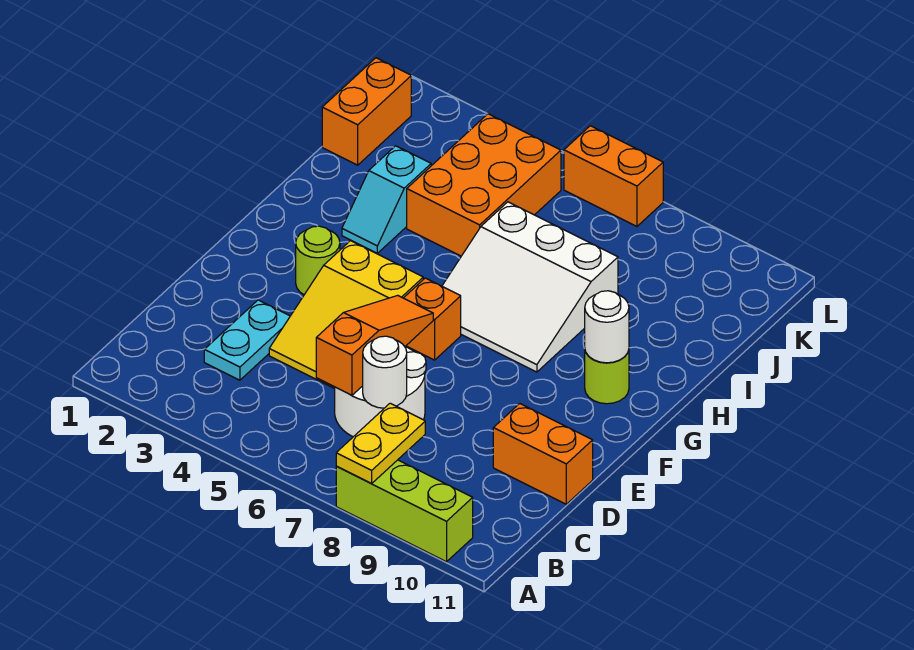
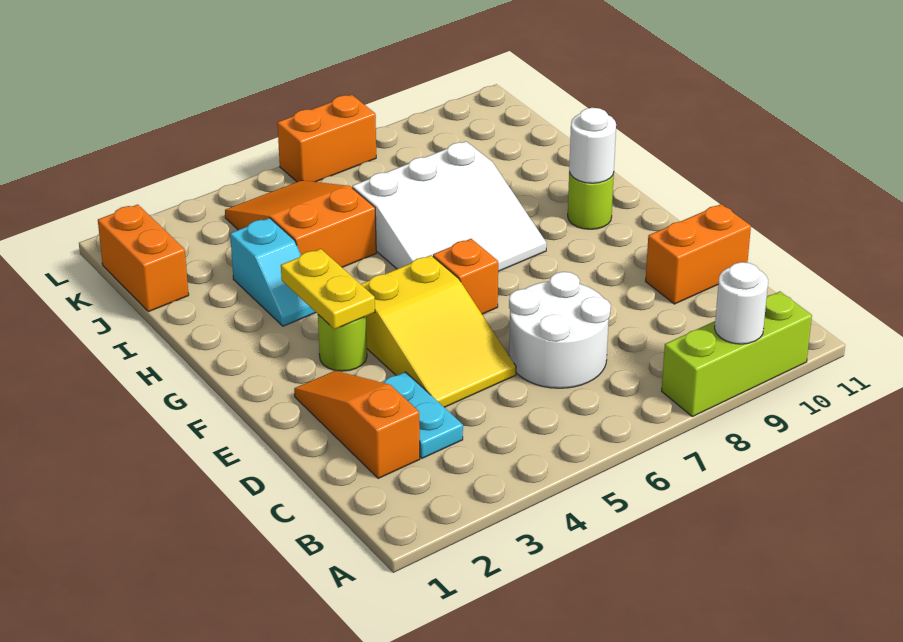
yellow 1x2 plate [336,403,425,484] -> yellow 1x2 plate moved to [281,249,375,329]
orange 1x3 slope [316,295,433,395] -> orange 1x3 slope moved to [294,371,420,479]
white 1x1 round brick [363,336,407,408] -> white 1x1 round brick moved to [715,262,768,344]
orange 2x3 brick [407,114,561,256] -> orange 2x3 slope [225,180,376,267]

